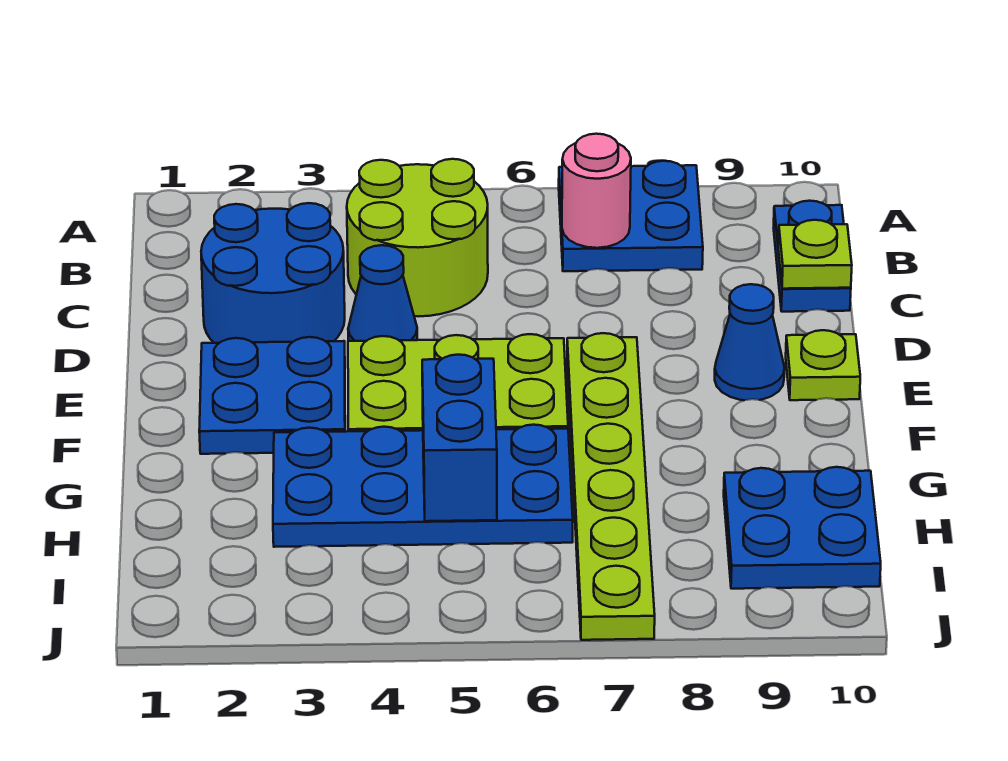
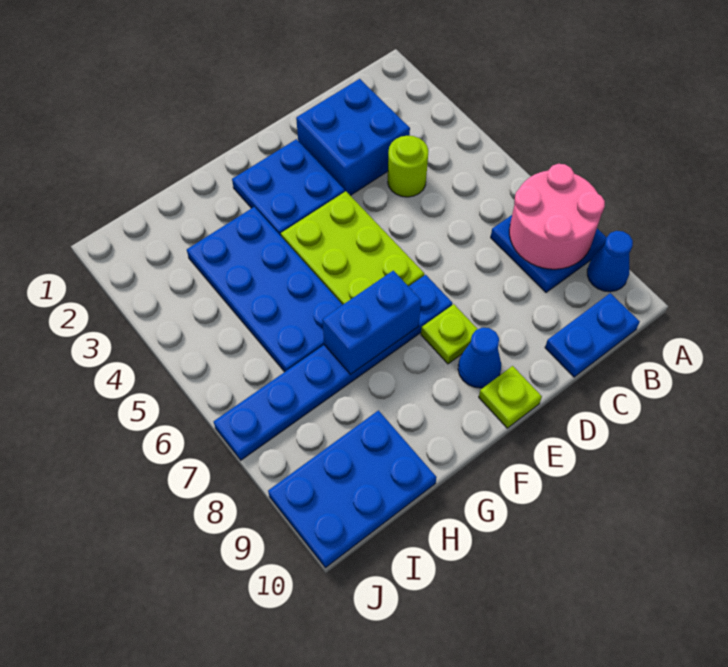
lime 2x2 round brick [347,159,488,316] -> lime 1x1 round brick [388,136,429,197]
pink 1x1 round brick [562,134,631,248] -> pink 2x2 round brick [509,164,605,269]
blue 2x2 round brick [201,203,345,343] -> blue 2x2 brick [296,79,410,196]
lime 1x1 plate [778,220,852,289] -> lime 1x1 plate moved to [421,304,477,364]
blue 1x1 cone [348,245,417,341] -> blue 1x1 cone moved to [587,231,633,292]
lime 1x6 plate [567,333,655,640] -> blue 1x6 plate [214,275,452,460]
blue 1x2 brick [422,355,497,521] -> blue 1x2 brick moved to [322,271,421,375]
blue 2x2 plate [724,467,881,589] -> blue 2x3 plate [268,411,437,568]

